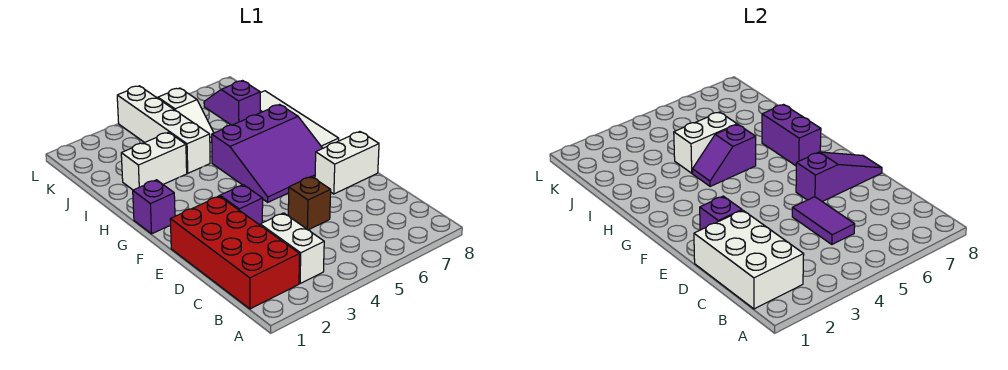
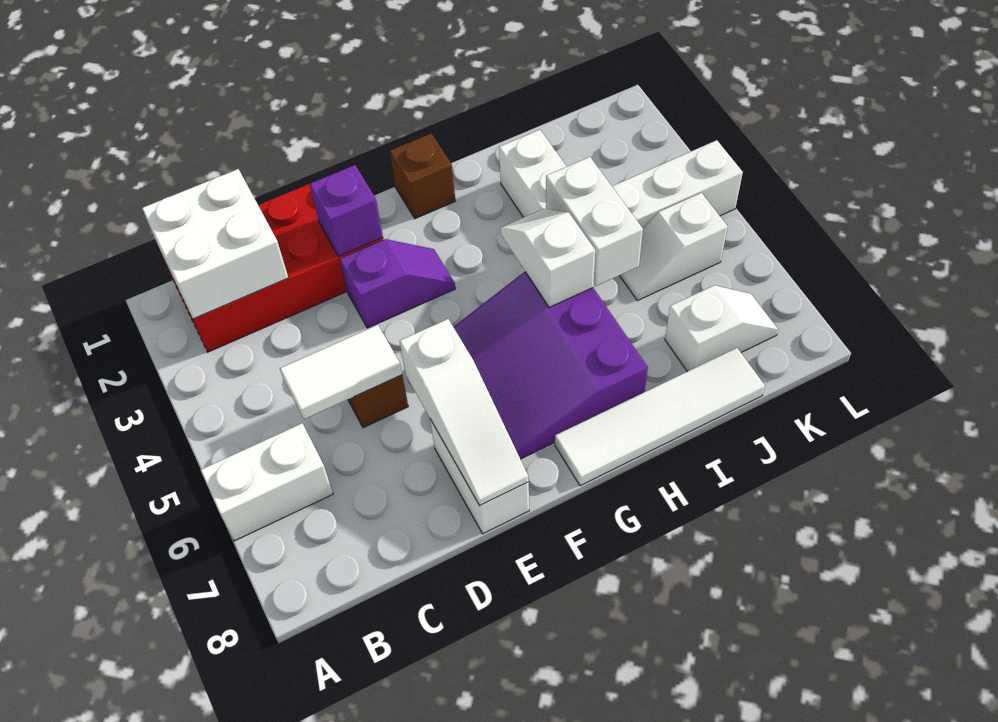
white 2x3 brick [694,210,804,309] -> white 2x2 brick [142,169,288,319]
white 1x2 brick [260,213,324,283] -> white 1x2 brick moved to [201,423,333,541]
purple 1x2 tile [792,197,855,244] -> white 1x2 tile [280,325,402,419]
purple 1x3 slope [796,152,882,202] -> white 1x3 slope [400,319,529,506]
purple 1x1 brick [133,180,175,234] -> brown 1x1 brick [390,134,455,219]
purple 1x2 brick [762,105,821,166] -> none
purple 1x2 slope [693,125,756,187] -> white 1x2 slope [501,209,595,307]
purple 1x2 slope [204,81,260,125] -> white 1x2 slope [665,285,778,372]

